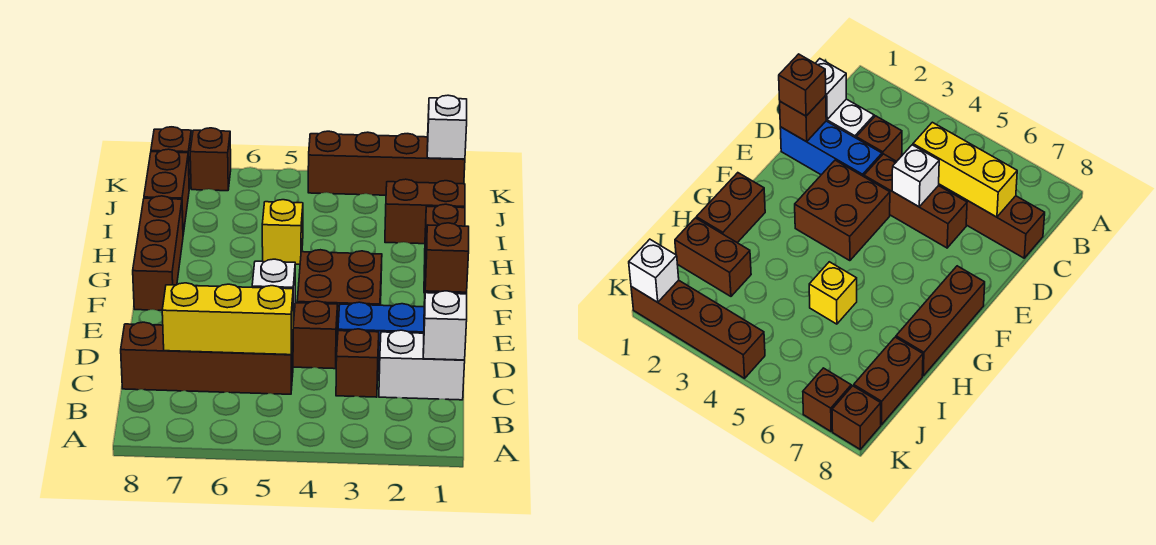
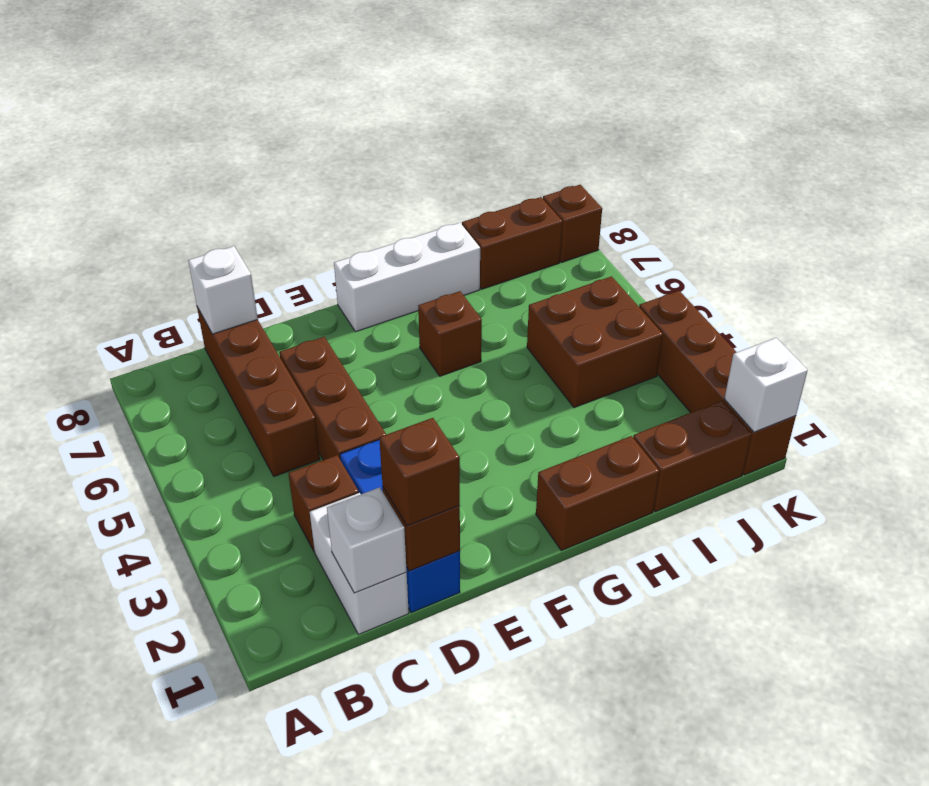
yellow 1x3 brick [162,283,293,355] -> none
white 1x1 brick [252,259,295,325] -> white 1x1 brick moved to [188,246,258,334]
brown 2x2 brick [297,250,382,340] -> brown 2x2 brick moved to [527,276,663,408]
brown 1x3 brick [133,196,183,310] -> white 1x3 brick [334,223,480,332]
yellow 1x1 brick [262,200,303,264] -> none
brown 1x2 brick [385,179,465,244] -> brown 1x2 brick turned to [633,401,752,512]
brown 1x1 brick [190,128,231,191] -> brown 1x1 brick moved to [418,291,482,376]

